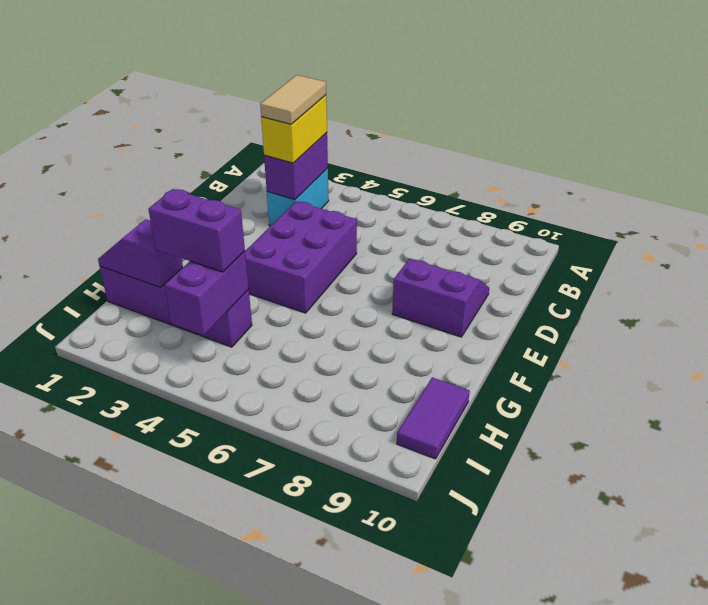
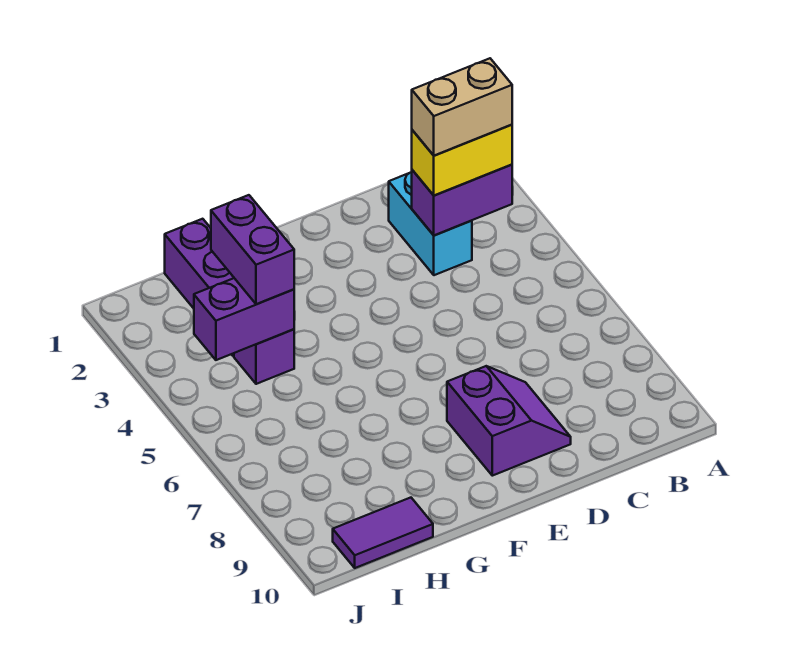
cyan 1x2 brick [267,168,329,226] -> cyan 1x2 brick turned to [389,172,472,275]
tan 1x2 tile [260,75,326,124] -> tan 1x2 brick [412,58,512,156]
purple 2x3 brick [245,202,357,313] -> none
purple 1x2 slope [98,219,183,287] -> none

